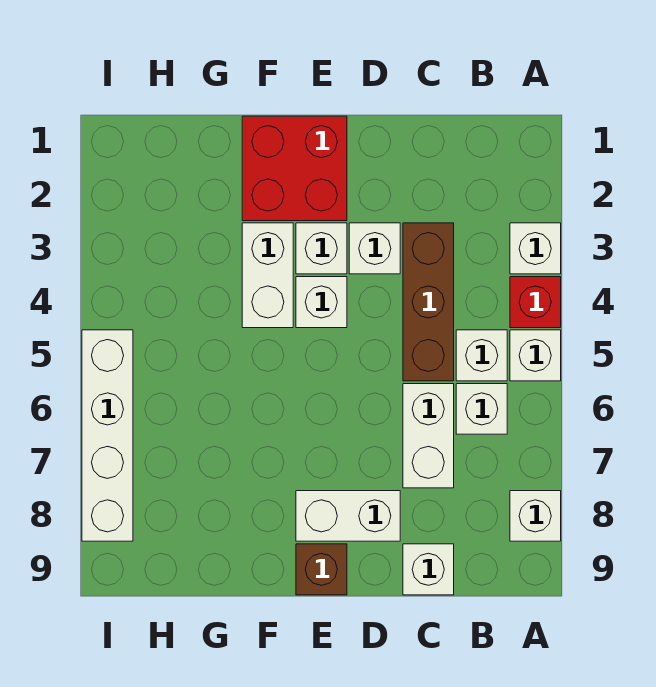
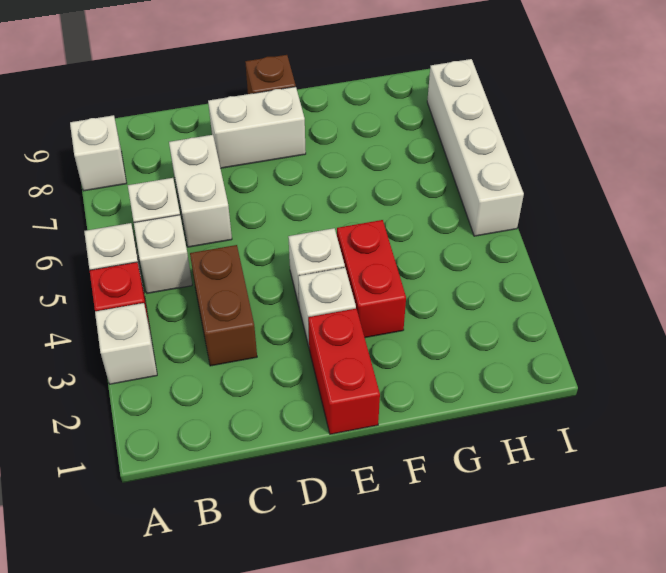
brown 1x3 brick [403,223,454,381] -> brown 1x2 brick [190,245,257,366]
white 1x1 brick [403,544,454,595] -> none
white 1x1 brick [349,223,400,274] -> none
red 2x2 brick [242,116,347,221] -> red 1x2 brick [308,309,380,434]
white 1x2 brick [242,223,293,328] -> red 1x2 brick [337,220,406,338]

